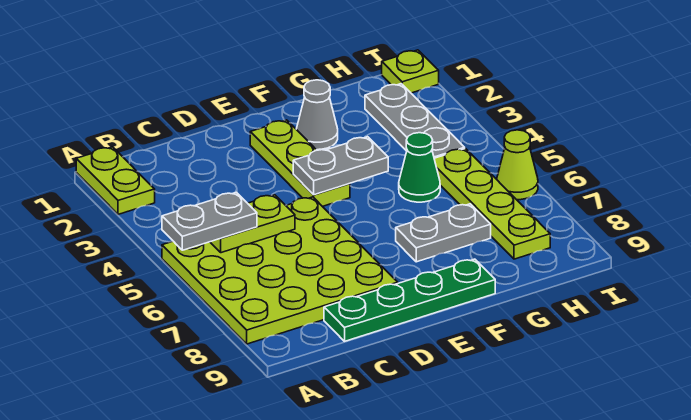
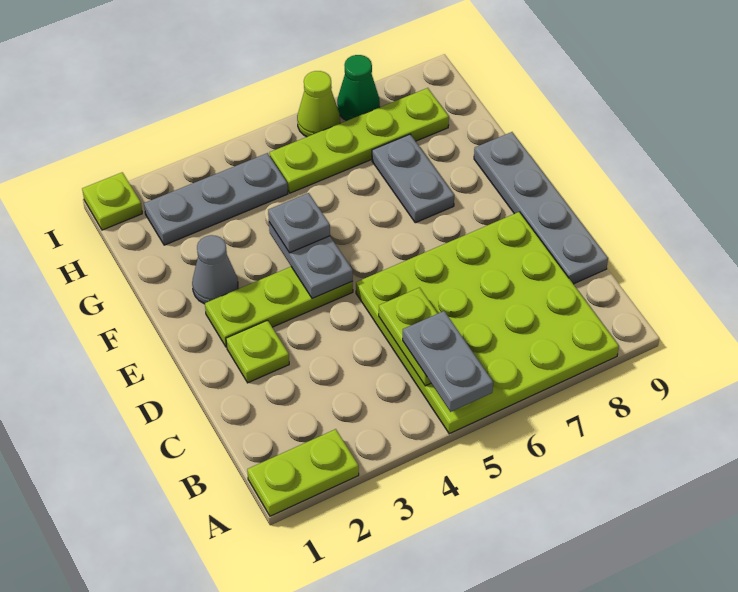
green 1x4 plate [324,259,495,341] -> grey 1x4 plate [474,132,608,284]
none -> lime 1x1 plate [226,320,289,383]
none -> grey 1x1 plate [268,193,330,253]
green 1x1 cone [399,133,440,202] -> green 1x1 cone moved to [337,55,380,121]

